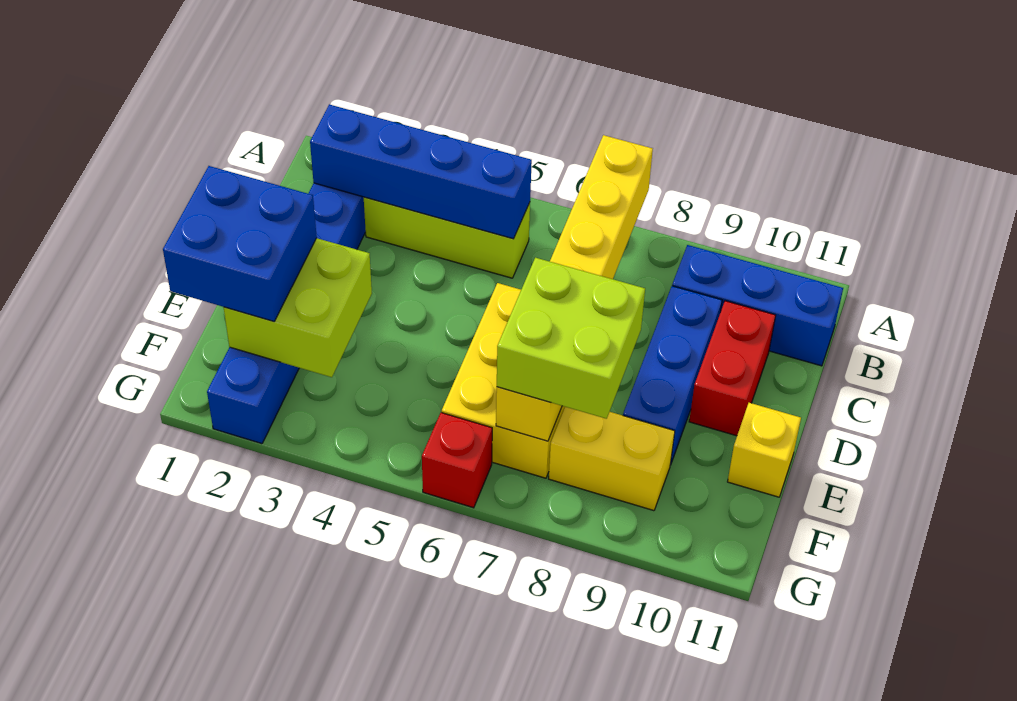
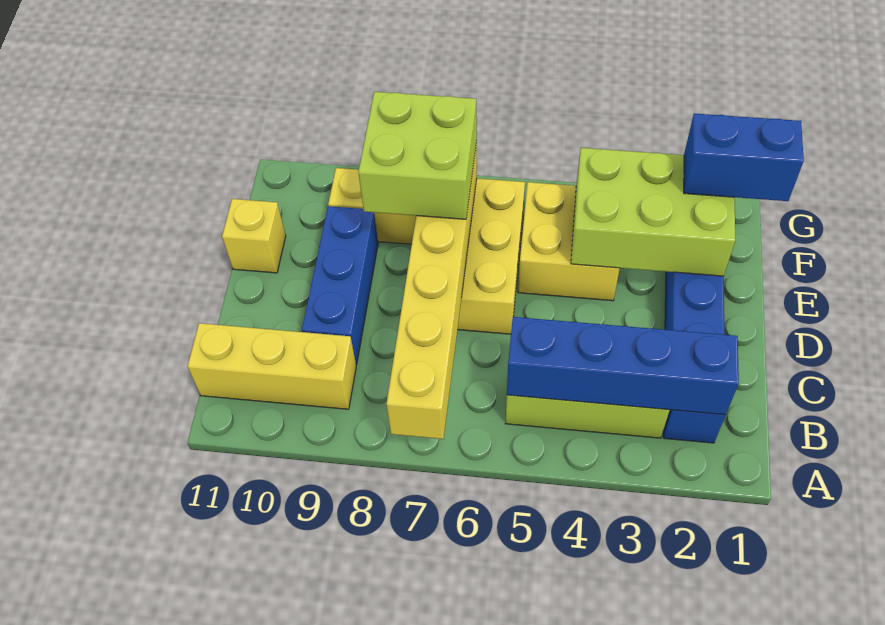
blue 1x3 brick [672,245,843,366] -> yellow 1x3 brick [187,323,356,409]
red 1x2 brick [689,301,776,436] -> none
blue 2x2 brick [163,166,317,322] -> blue 1x2 brick [684,114,804,201]
lime 2x2 brick [224,238,372,377] -> lime 2x3 brick [571,148,735,276]
none -> yellow 2x2 brick [518,182,620,301]
red 1x1 brick [422,413,492,508] -> none

